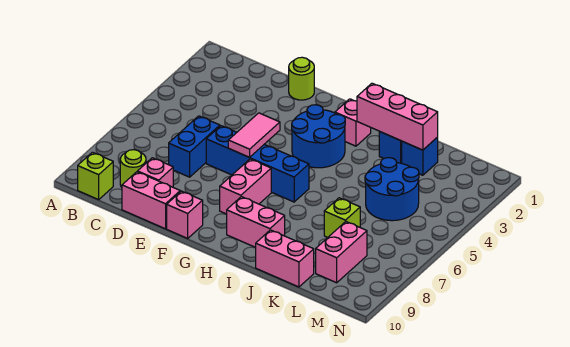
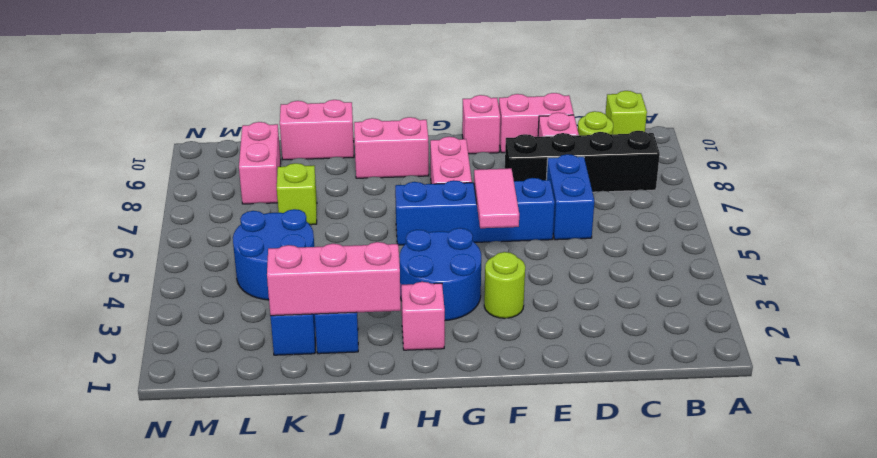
none -> black 1x4 brick [505,131,660,192]
lime 1x1 round brick [289,57,314,100] -> lime 1x1 round brick moved to [484,252,525,318]

